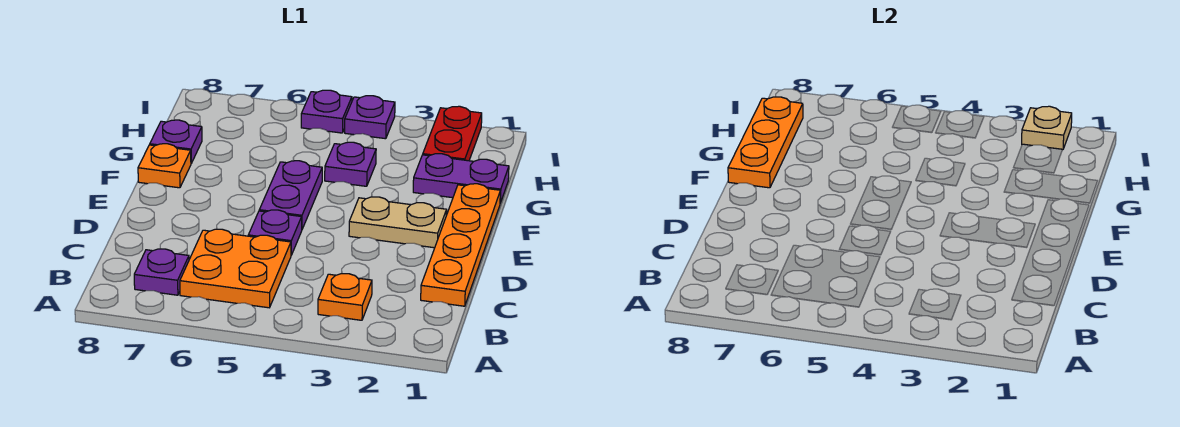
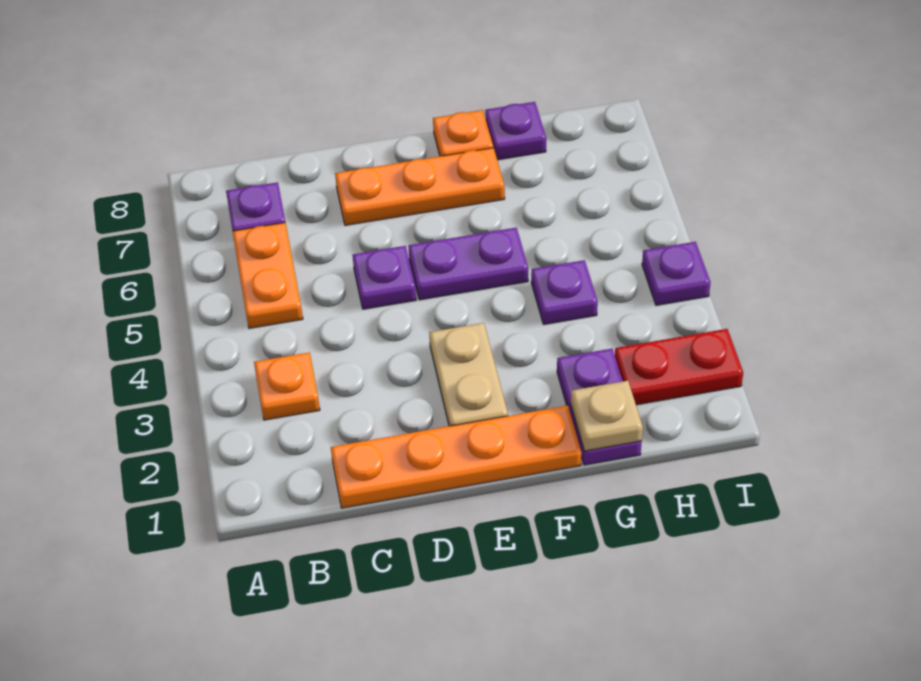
orange 2x2 plate [180,229,291,308] -> orange 1x2 plate [233,223,303,328]
orange 1x3 plate [728,97,803,188] -> orange 1x3 plate moved to [335,148,505,225]
tan 1x1 plate [1022,106,1072,150] -> tan 1x1 plate moved to [571,381,643,451]
purple 1x1 plate [301,90,352,133] -> none

